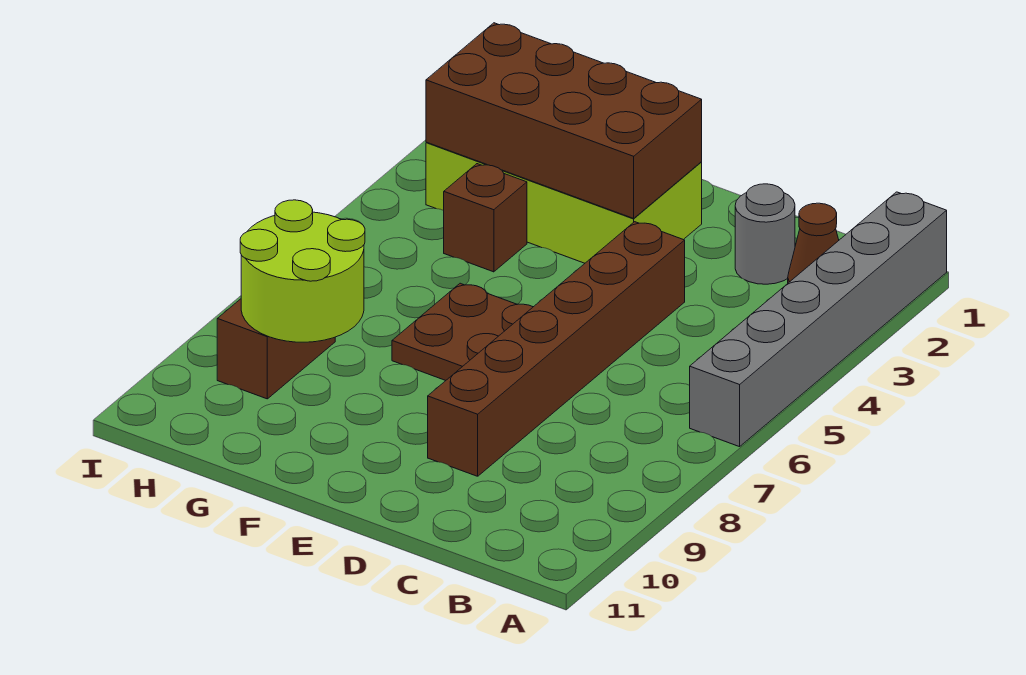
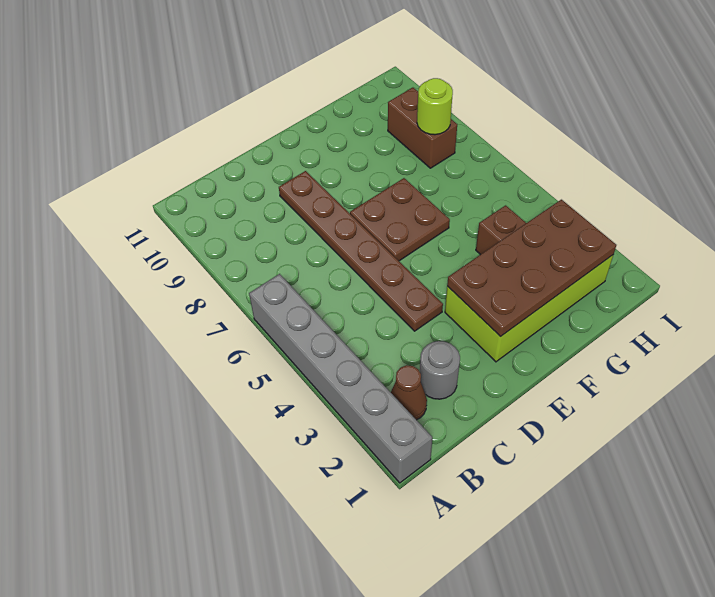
brown 1x6 brick [428,222,685,476] -> brown 1x6 plate [279,171,443,331]
brown 2x4 brick [426,23,702,218] -> brown 2x4 plate [447,200,616,337]
lime 2x2 round brick [240,200,365,342] -> lime 1x1 round brick [417,78,453,135]

